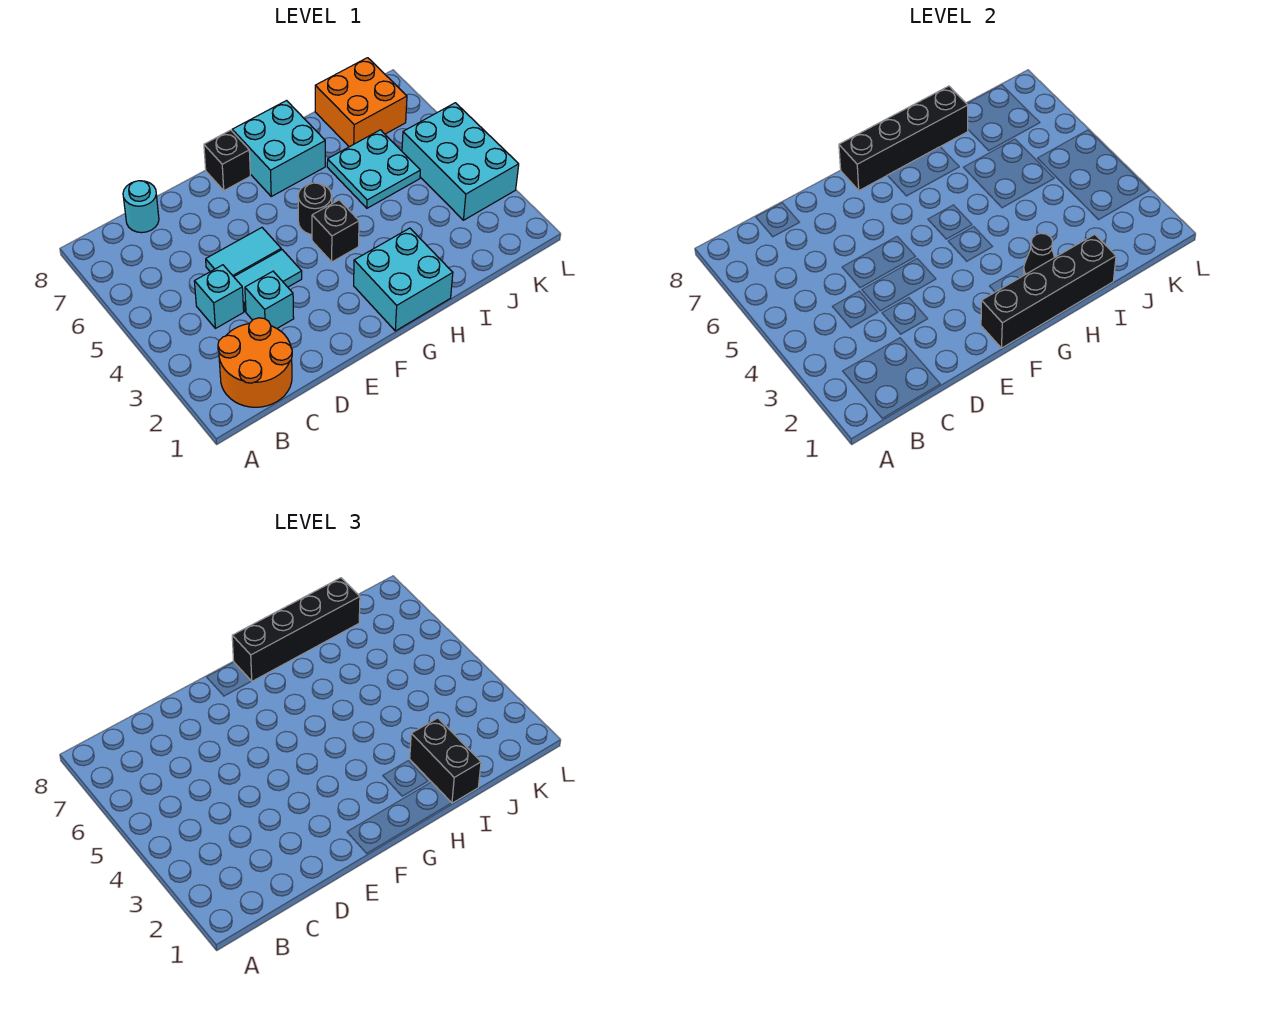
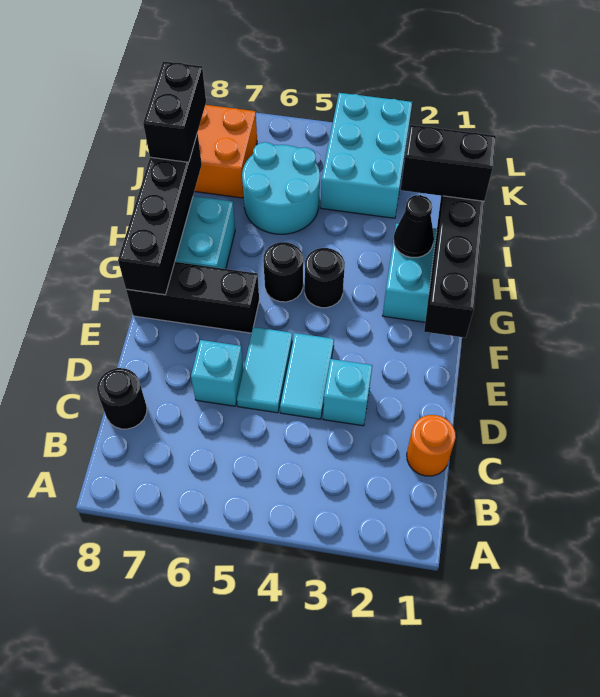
orange 2x2 round brick [218,318,292,407] -> orange 1x1 round brick [407,415,456,476]
cyan 1x1 brick [194,265,244,328] -> cyan 1x1 brick moved to [191,340,243,406]
cyan 1x1 round brick [123,181,159,233] -> black 1x1 round brick [97,368,147,429]
black 1x1 brick [204,130,250,191] -> black 1x3 brick [126,262,259,333]
black 1x1 brick [312,200,359,262] -> black 1x1 round brick [305,248,345,308]
black 1x4 brick [232,578,360,681] -> black 1x2 brick [143,61,206,162]
cyan 2x2 plate [327,130,420,208] -> cyan 2x2 round brick [242,142,320,234]
cyan 2x3 brick [402,103,519,220] -> cyan 2x3 brick turned to [321,93,412,218]

